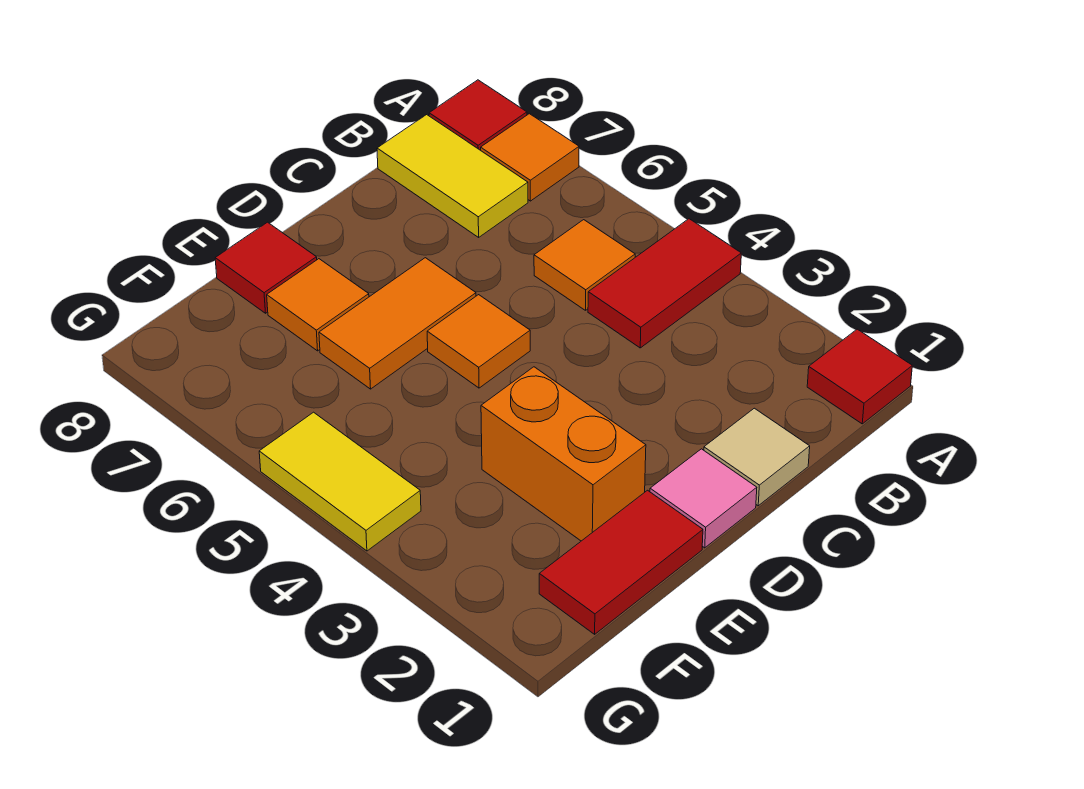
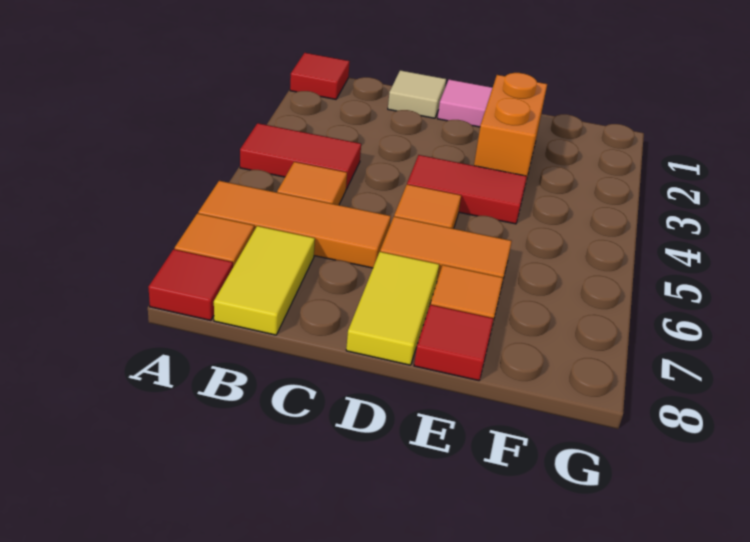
none -> orange 1x3 tile [198,181,391,268]
red 1x2 tile [539,490,703,634] -> red 1x2 tile moved to [407,155,527,224]
yellow 1x2 tile [259,412,421,551] -> yellow 1x2 tile moved to [346,252,439,365]

